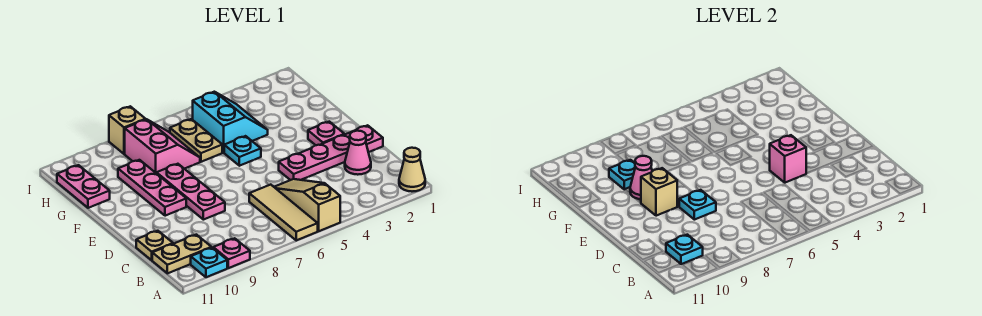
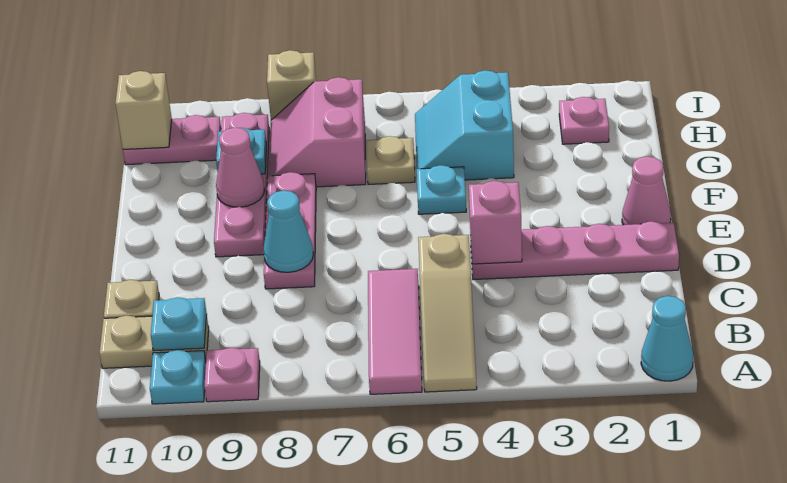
tan 1x1 cone [399,148,425,191] -> cyan 1x1 cone [641,296,693,381]
tan 1x3 slope [275,179,340,231] -> tan 1x3 slope turned to [418,234,477,392]
tan 1x3 tile [249,185,318,240] -> pink 1x3 tile [368,269,422,394]
pink 1x1 cone [345,131,371,175] -> pink 1x1 cone moved to [622,157,671,225]
cyan 1x1 plate [679,190,716,220] -> cyan 1x1 cone [263,191,313,272]
pink 1x1 plate [308,122,344,145] -> pink 1x1 plate moved to [559,97,609,144]
pink 1x3 plate [118,160,186,216] -> pink 1x4 plate [214,113,269,257]
tan 1x1 brick [641,168,677,216] -> tan 1x1 brick moved to [115,71,172,149]
cyan 2x2 slope [193,92,268,153] -> cyan 2x2 slope turned to [415,70,514,180]
tan 1x2 plate [170,119,222,162] -> tan 1x1 plate [367,136,415,184]
pink 2x2 slope [125,119,200,174] -> pink 2x2 slope turned to [269,77,366,187]
pink 1x2 plate [57,165,110,208] -> pink 1x2 plate turned to [123,115,221,165]

